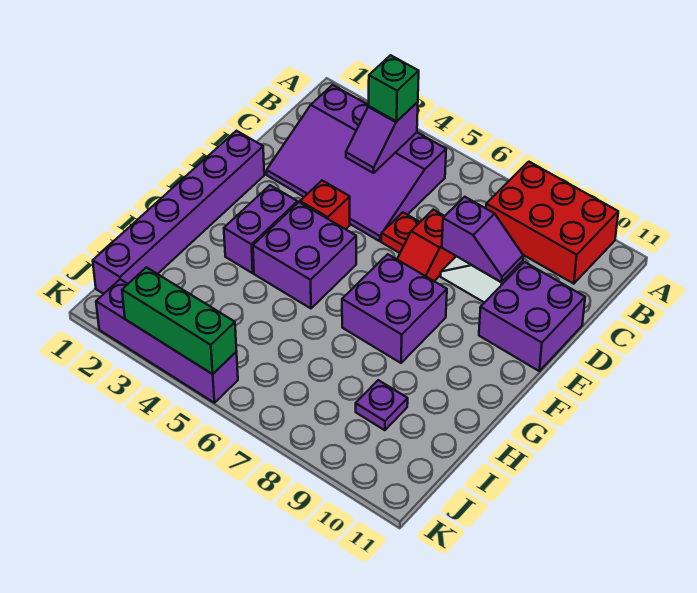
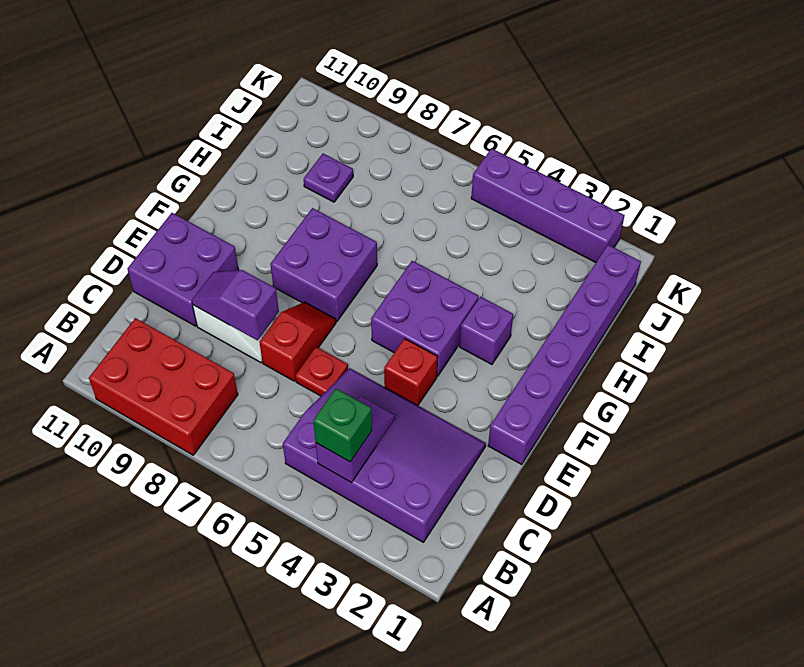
purple 1x2 brick [224,185,298,273] -> purple 1x1 brick [460,297,513,364]
green 1x3 brick [122,267,236,374] -> none

